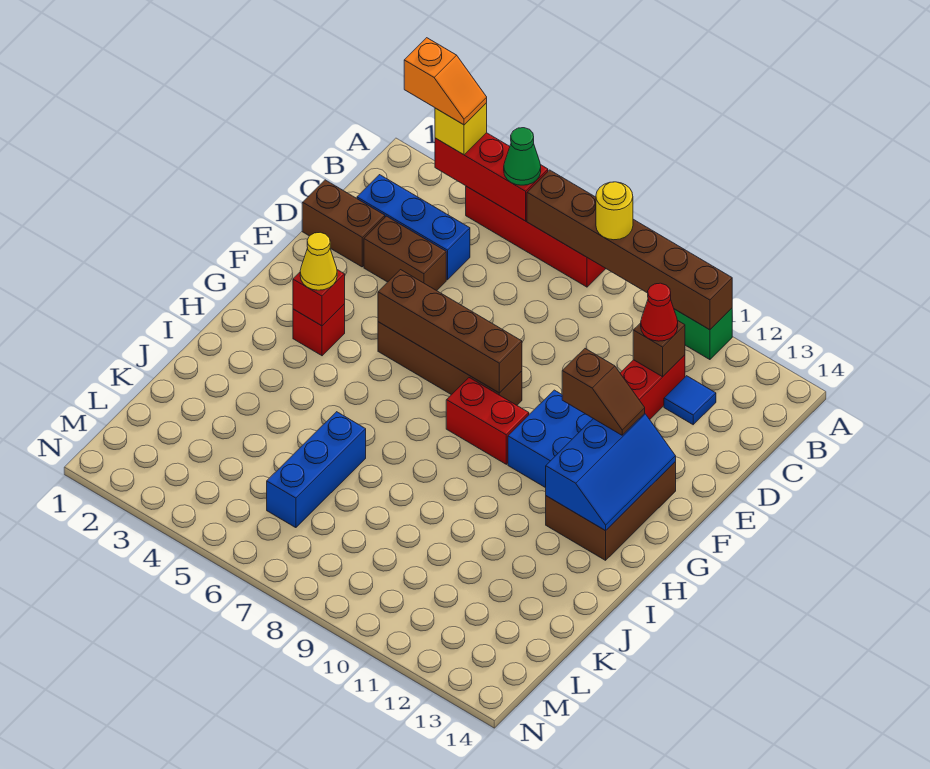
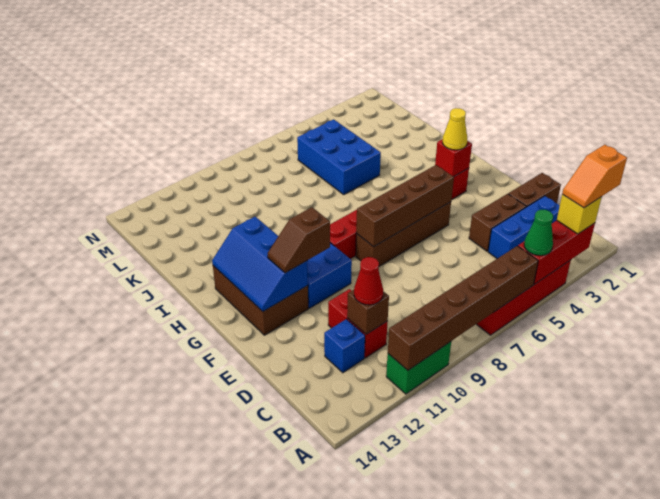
yellow 1x1 round brick [596,182,633,240] -> none
blue 1x1 tile [664,376,716,425] -> blue 1x1 brick [324,319,365,373]
blue 1x3 brick [267,412,366,528] -> blue 2x3 brick [297,119,381,194]

